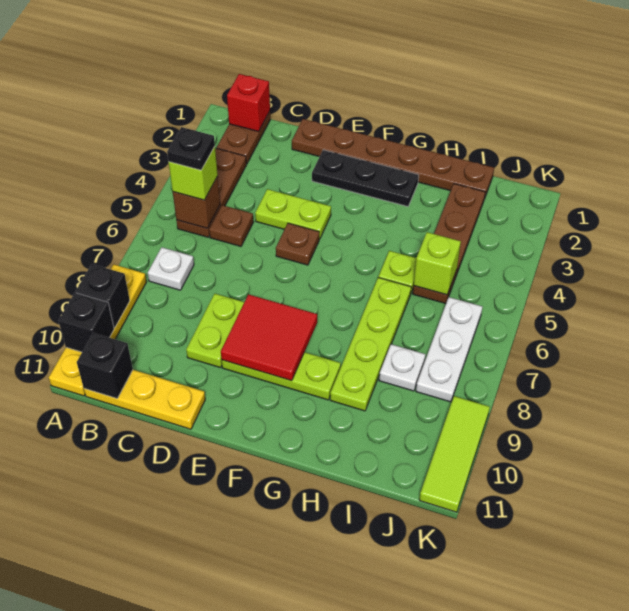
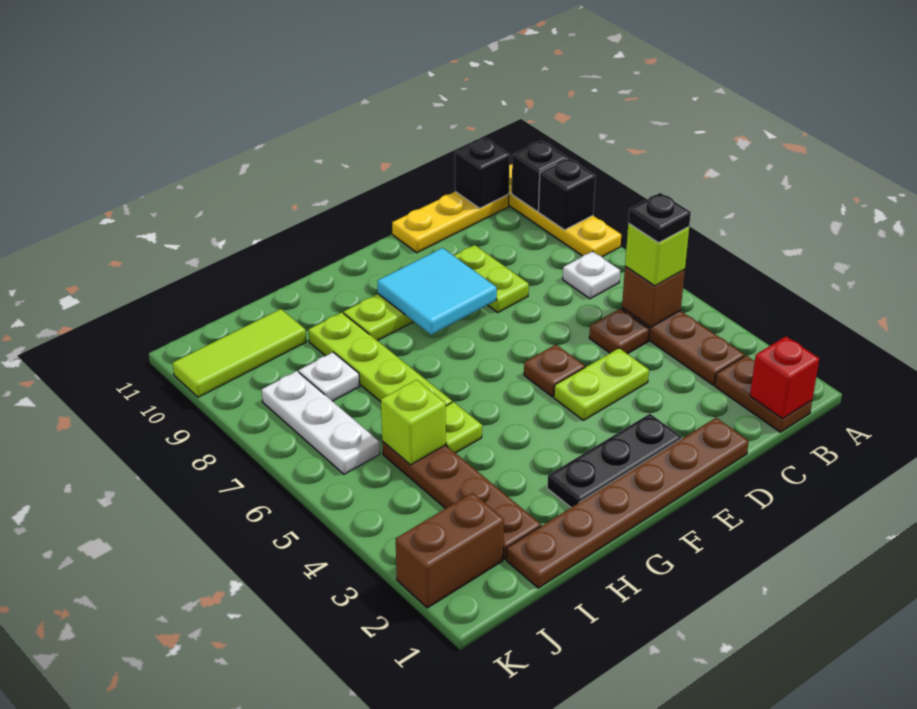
red 2x2 tile [221,294,317,381] -> cyan 2x2 tile [377,248,497,335]
none -> brown 1x2 brick [396,493,504,608]
lime 1x3 tile [419,396,490,512] -> lime 1x3 tile turned to [173,309,306,397]

